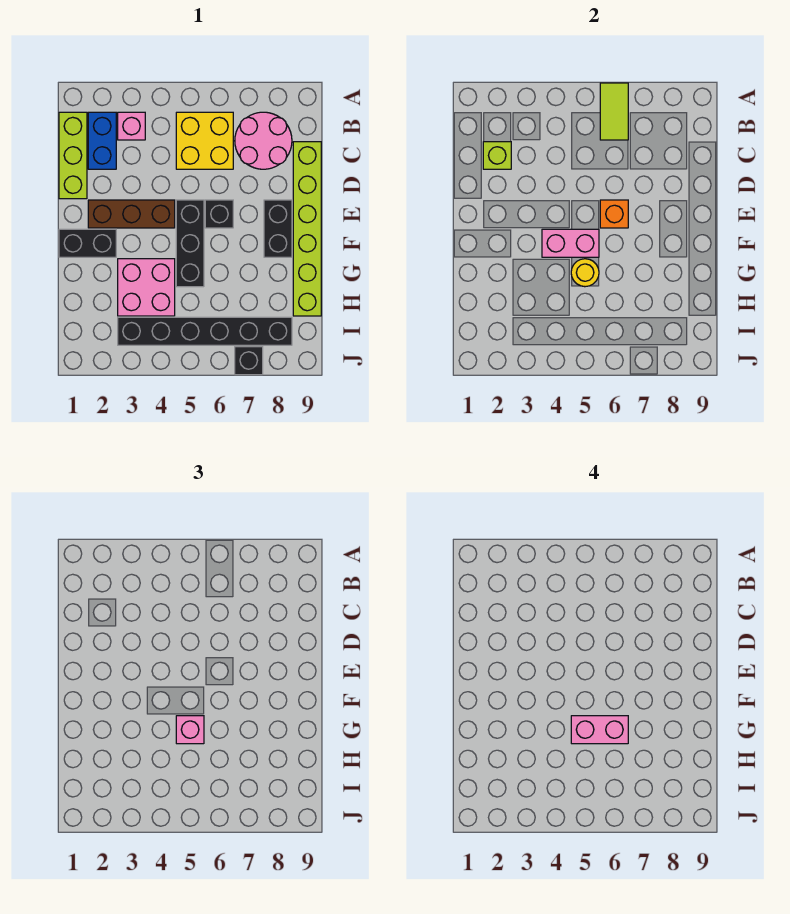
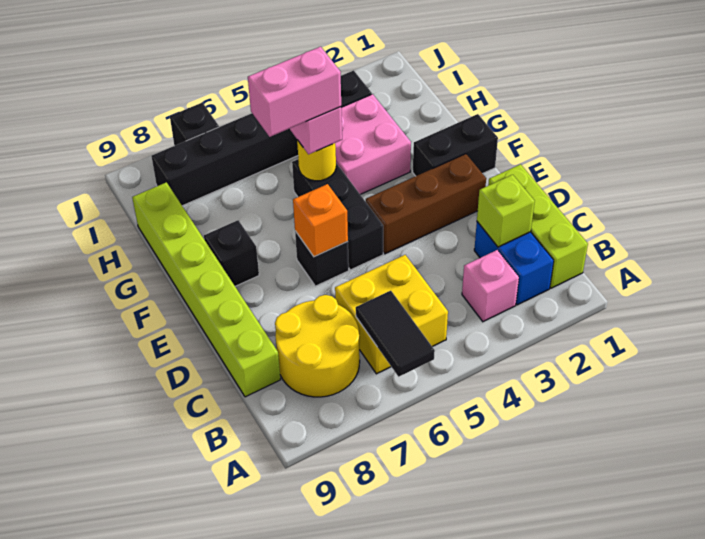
lime 1x2 tile [600,83,628,140] -> black 1x2 tile [356,291,435,377]
pink 2x2 round brick [235,112,292,169] -> yellow 2x2 round brick [275,295,360,397]
black 1x2 brick [264,200,292,257] -> black 1x1 brick [204,220,259,286]
pink 1x2 brick [542,229,599,257] -> none

